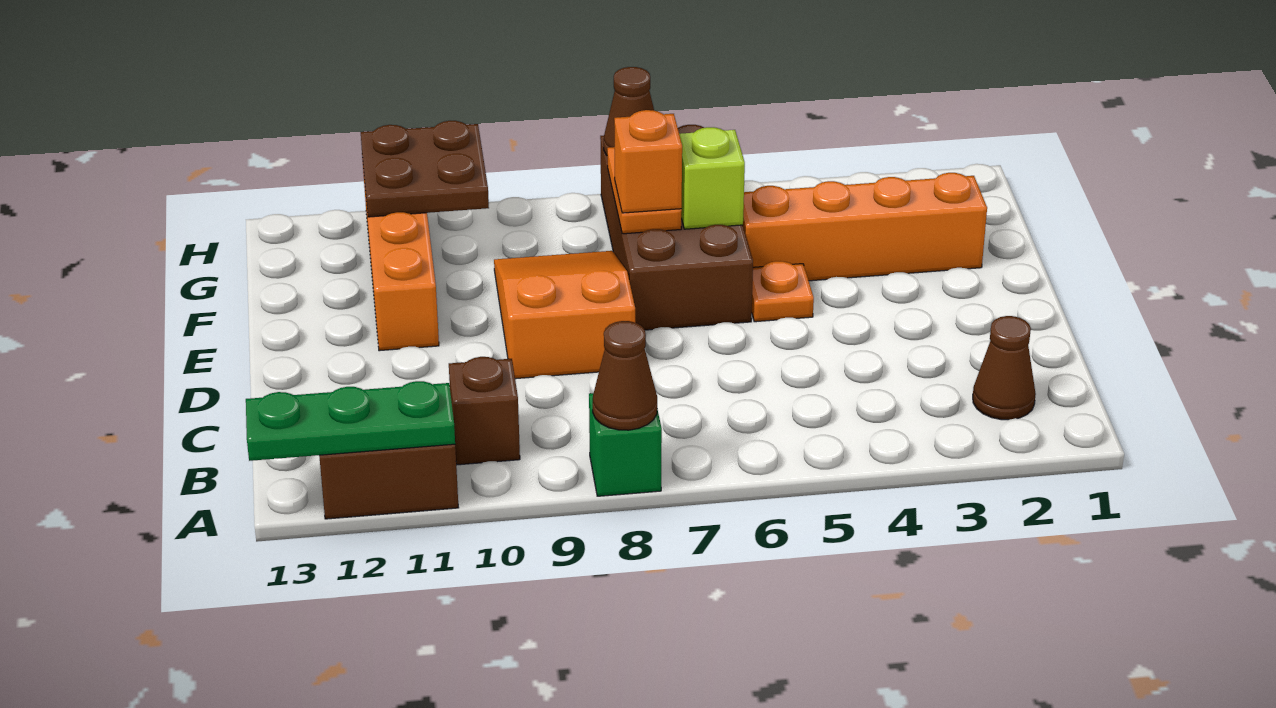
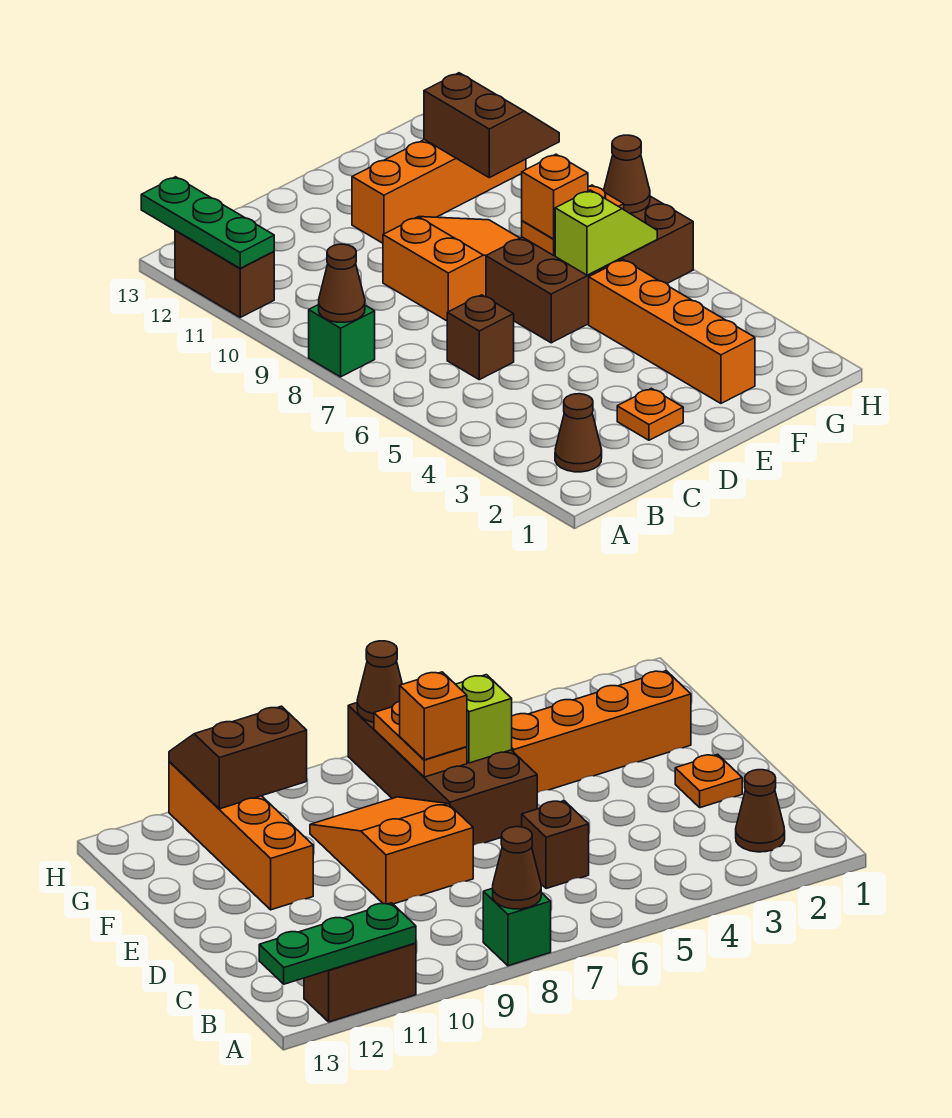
brown 1x1 brick [449,357,520,465] -> brown 1x1 brick moved to [447,295,514,380]
orange 1x1 plate [752,261,814,322] -> orange 1x1 plate moved to [617,388,683,440]
brown 2x2 plate [361,121,489,217] -> brown 2x2 slope [424,73,559,178]

